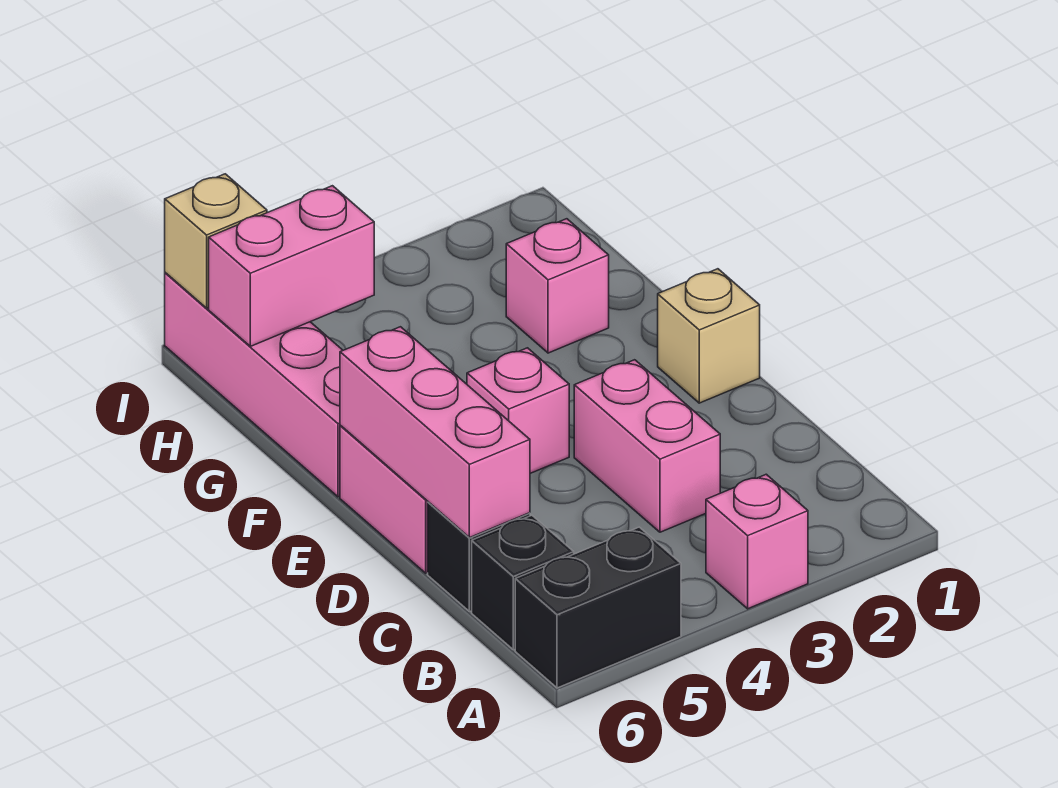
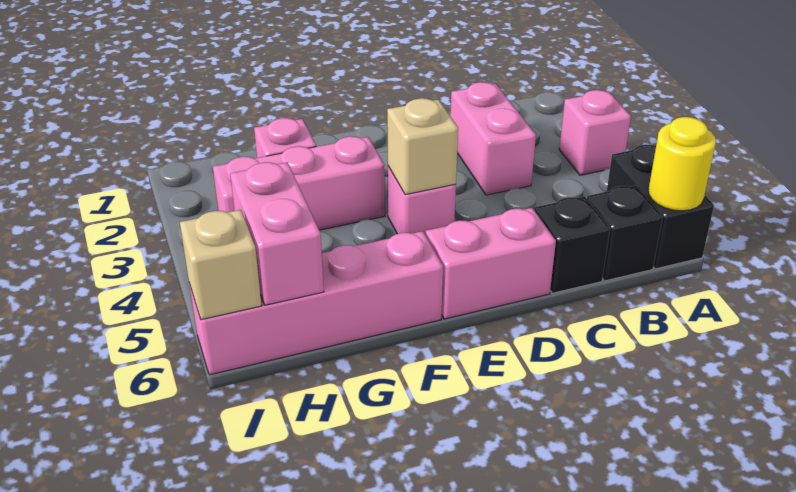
none -> yellow 1x1 round brick [649,117,716,211]
pink 1x2 brick [574,360,720,532] -> pink 1x2 brick turned to [450,82,536,195]
pink 1x3 brick [340,327,530,538] -> pink 1x3 brick moved to [213,136,385,230]
tan 1x1 brick [658,269,760,403] -> tan 1x1 brick moved to [387,98,458,195]

